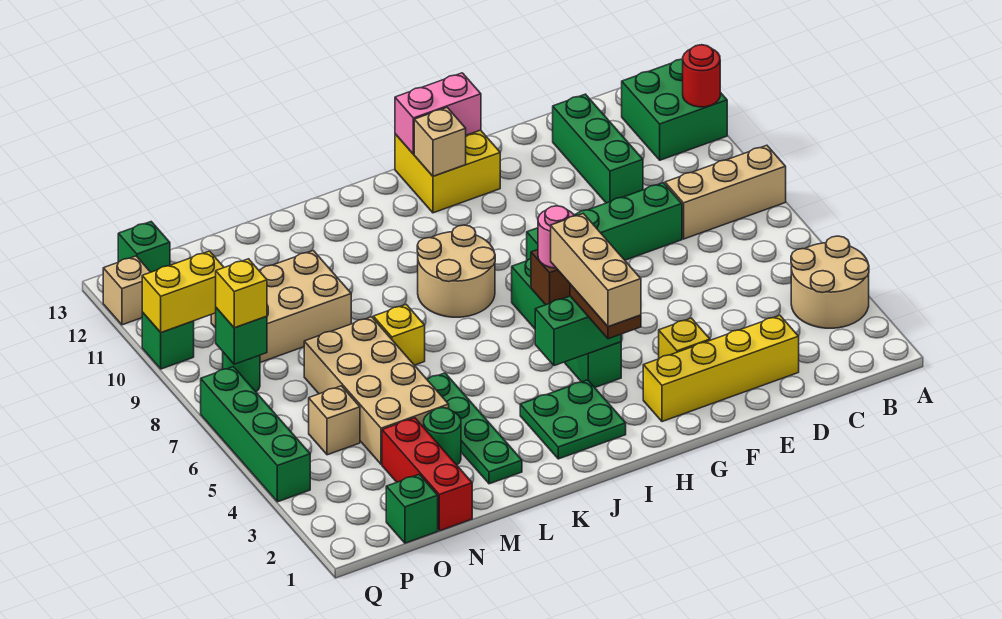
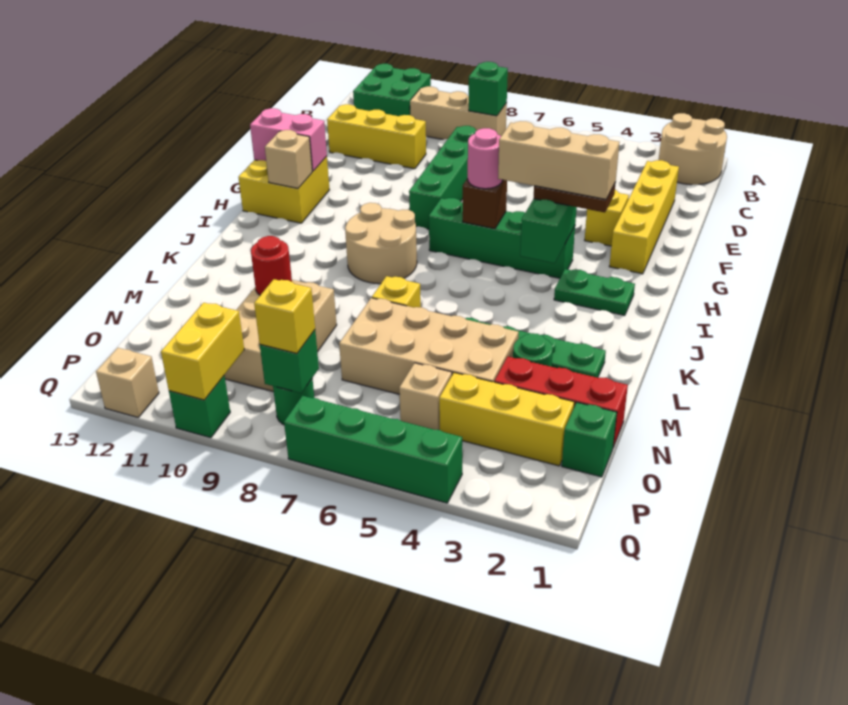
tan 2x2 round brick [791,236,869,328] -> tan 2x2 round brick moved to [659,113,727,185]
tan 1x3 brick [665,145,786,239] -> tan 1x3 brick turned to [410,86,507,140]
red 1x1 round brick [683,45,720,107] -> red 1x1 round brick moved to [251,236,292,295]
green 1x3 brick [553,94,643,203] -> yellow 1x3 brick [327,104,426,169]
pink 1x2 brick [395,73,481,154] -> pink 1x2 brick turned to [250,108,327,171]
green 2x2 plate [520,380,626,459] -> green 1x2 plate [554,269,635,315]
none -> yellow 1x3 brick [439,373,574,466]
green 1x1 brick [118,222,170,272] -> green 1x1 brick moved to [469,62,508,116]

